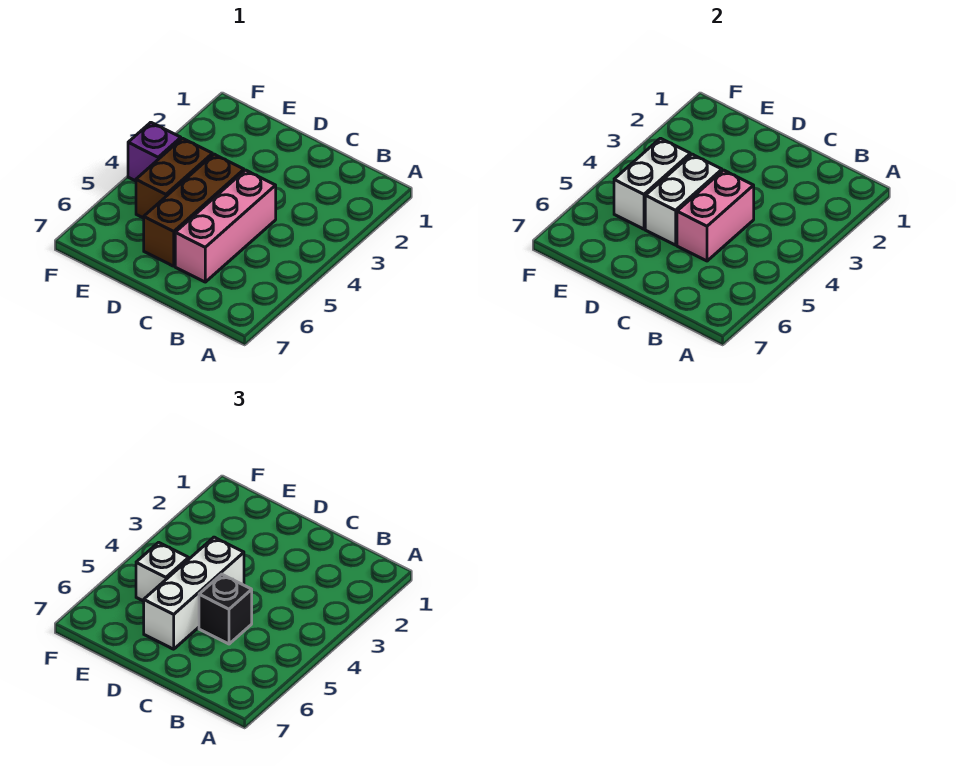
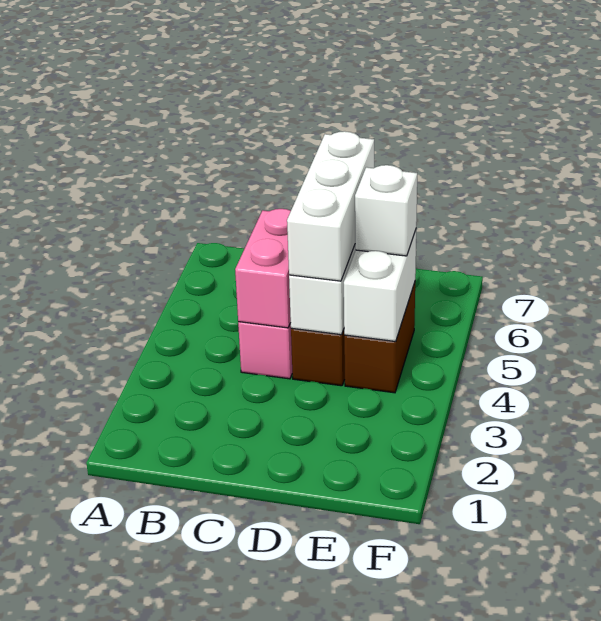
black 1x1 brick [199,574,252,644] -> none
purple 1x1 brick [128,122,181,181] -> none

